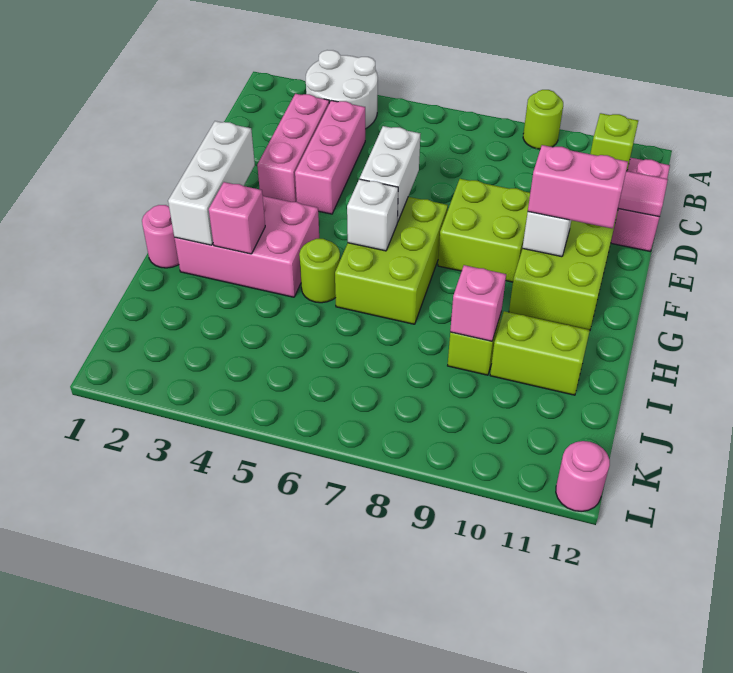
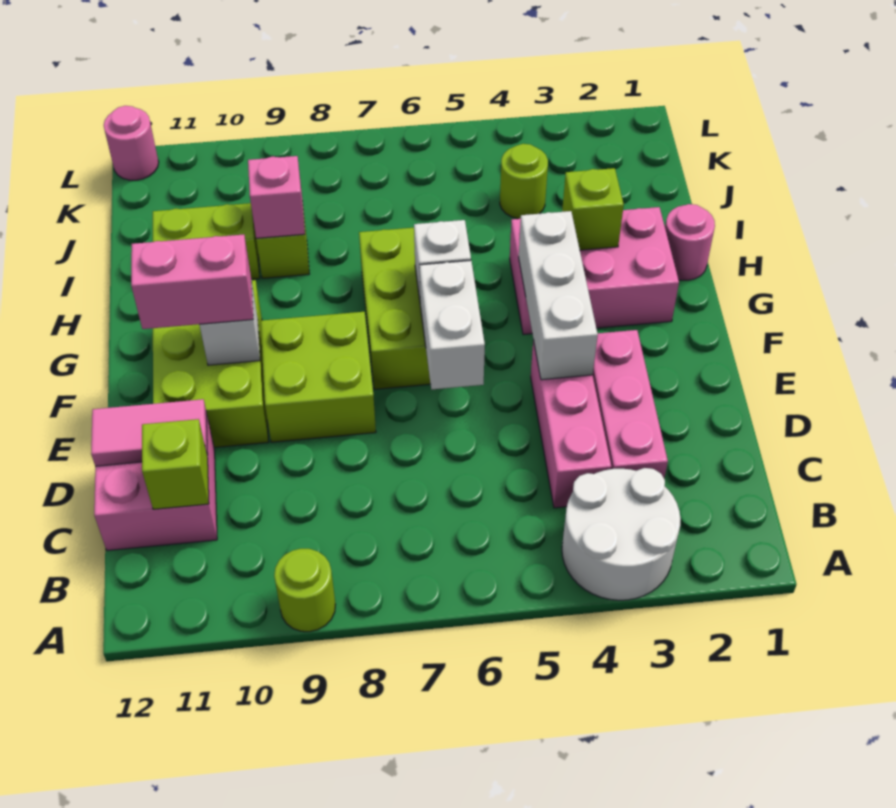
white 1x3 brick [168,121,255,245] -> white 1x3 brick moved to [519,211,598,380]
pink 1x1 brick [209,182,265,254] -> lime 1x1 brick [562,168,624,250]
lime 1x1 round brick [299,239,340,303] -> lime 1x1 round brick moved to [500,144,548,219]

